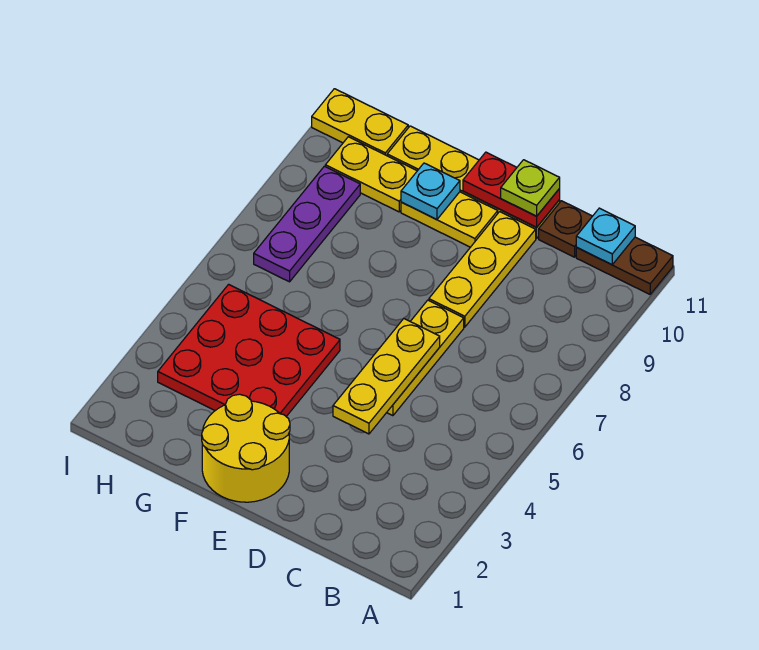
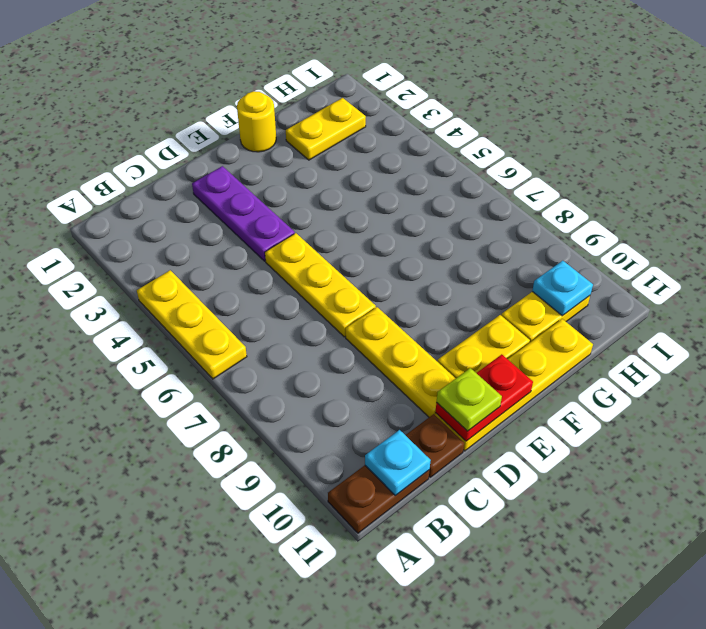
yellow 1x3 plate [333,319,440,434] -> yellow 1x3 plate moved to [137,270,247,379]
yellow 2x2 round brick [202,394,290,502] -> yellow 1x1 round brick [237,91,276,152]
red 3x3 plate [158,284,340,416] -> none
cyan 1x1 plate [401,163,460,219] -> cyan 1x1 plate moved to [532,261,593,316]
purple 1x3 plate [254,166,360,282] -> purple 1x3 plate moved to [192,166,295,261]
yellow 1x2 plate [312,89,408,156] -> yellow 1x2 plate moved to [286,98,366,160]

